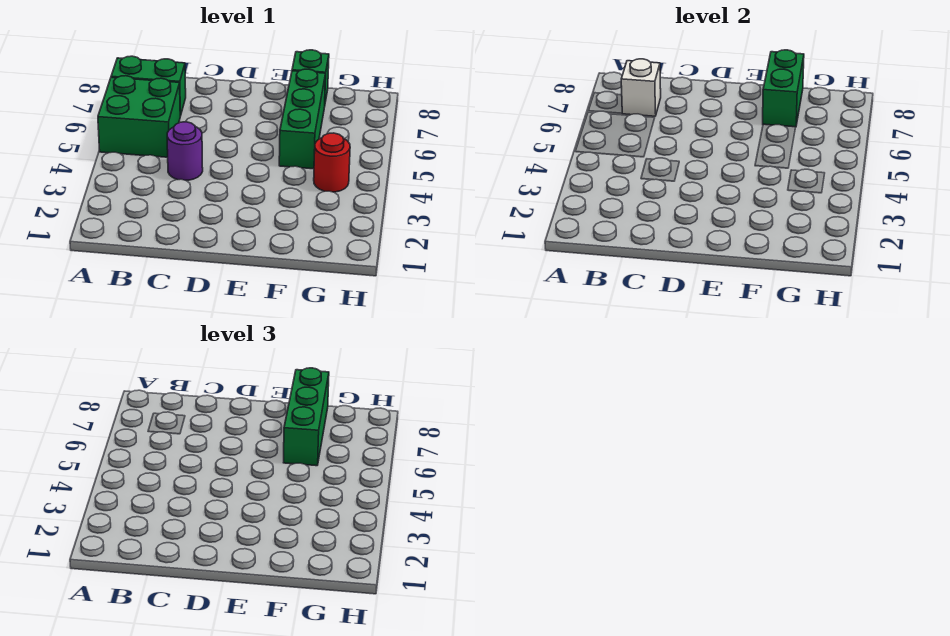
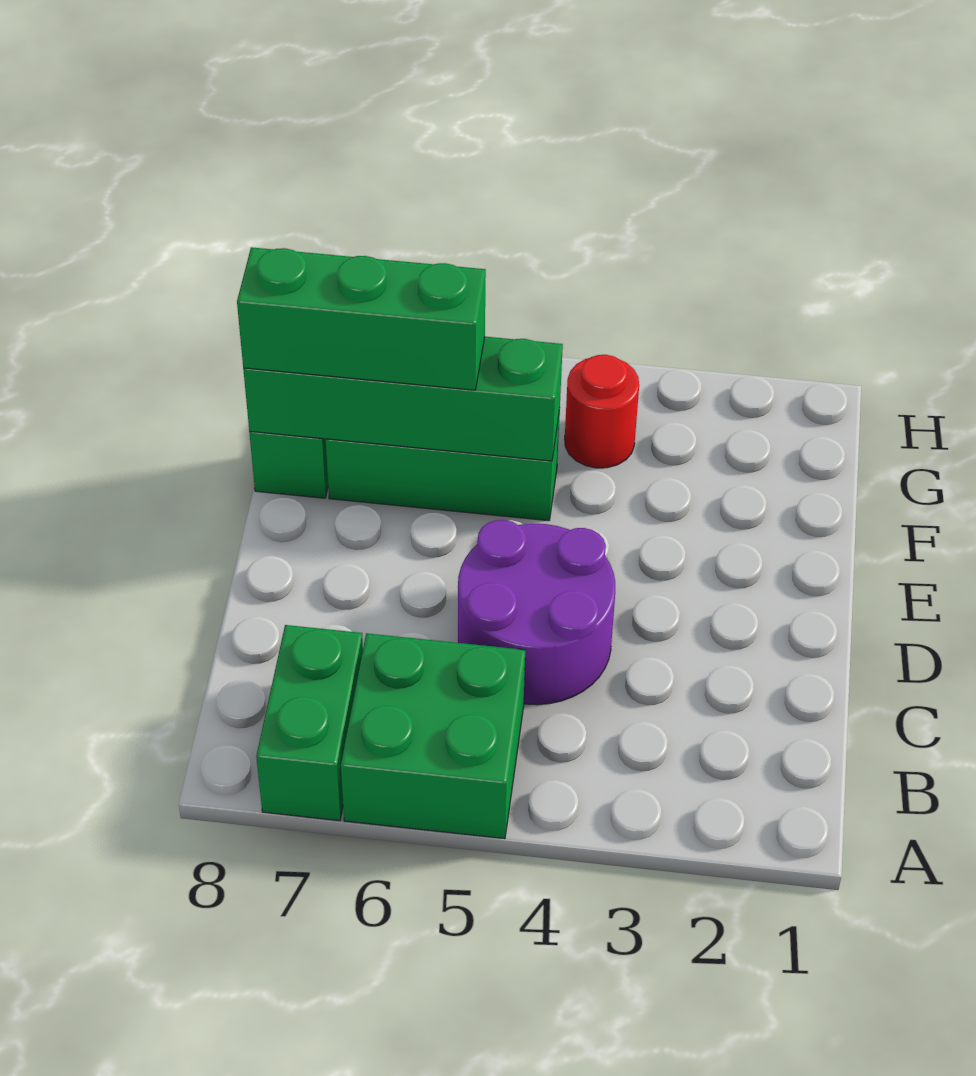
white 1x1 brick [621,59,661,116] -> none
purple 1x1 round brick [167,122,203,180] -> purple 2x2 round brick [458,520,615,705]
green 1x2 brick [763,50,804,127] -> green 1x4 brick [243,337,563,461]

